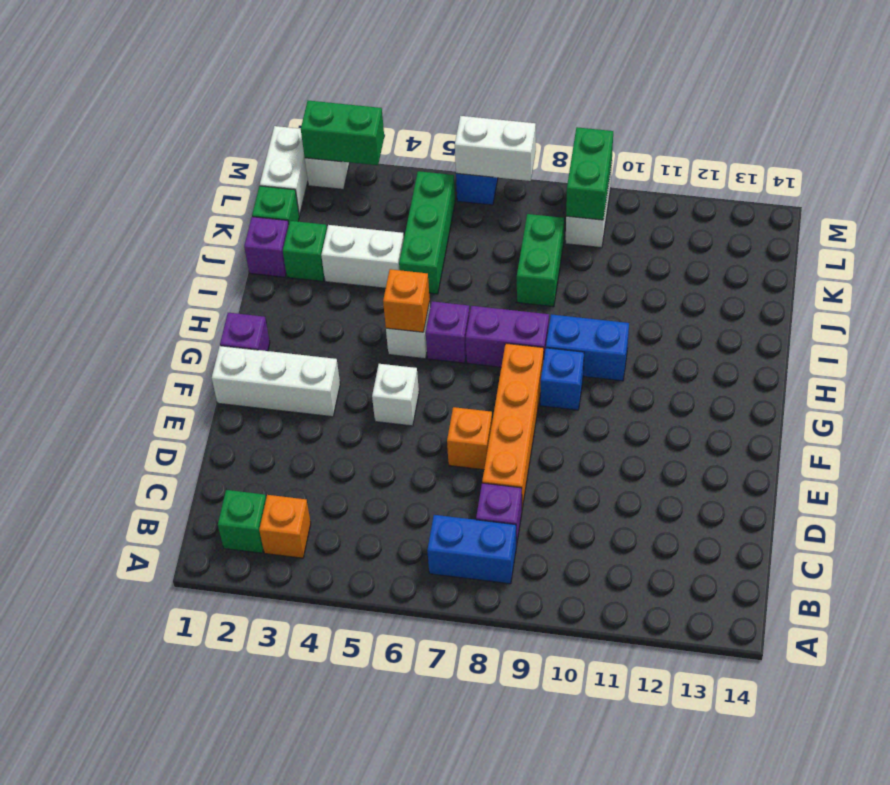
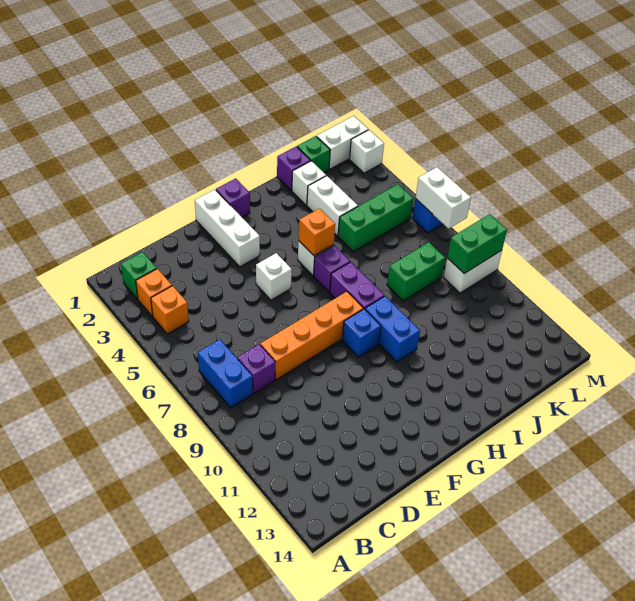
orange 1x1 brick [447,407,492,470] -> orange 1x1 brick moved to [151,286,189,334]
green 1x1 brick [283,221,327,281] -> white 1x1 brick [292,161,326,205]
green 1x2 brick [301,101,384,165] -> none

